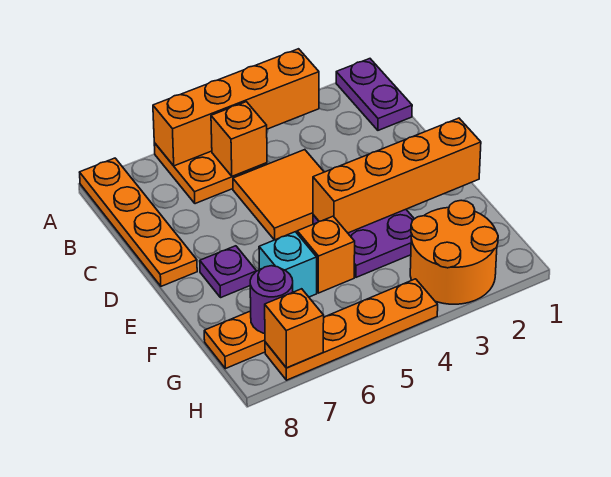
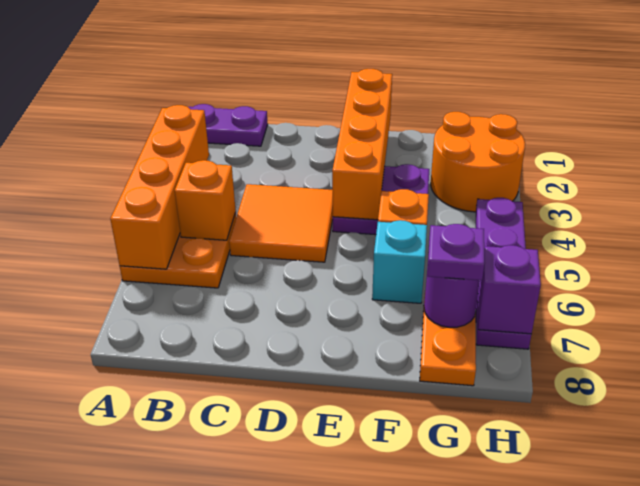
orange 1x4 plate [80,158,197,286] -> none
purple 1x1 plate [200,246,256,298] -> purple 1x1 plate moved to [427,224,485,280]
orange 1x4 plate [265,279,438,380] -> purple 1x4 plate [476,198,531,349]
orange 1x1 brick [265,289,324,368] -> purple 1x1 brick [478,245,541,334]

